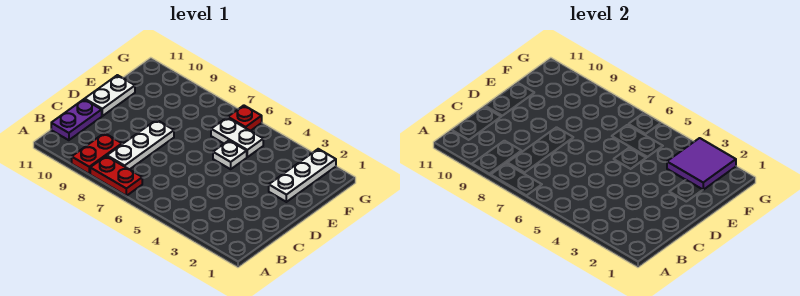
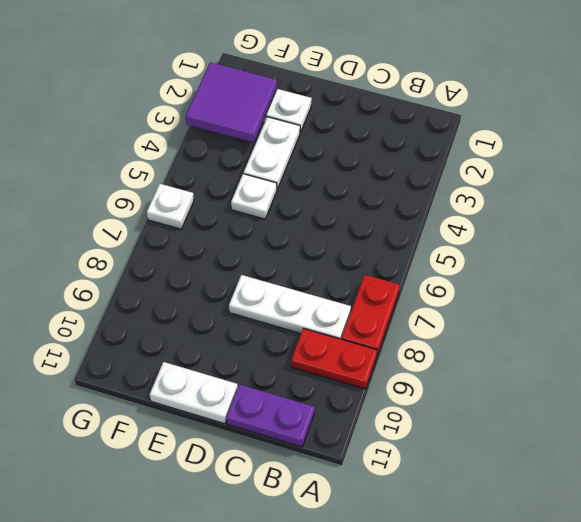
white 1x2 plate [211,117,263,157] -> white 1x2 plate moved to [244,117,300,189]
red 1x1 plate [228,105,262,131] -> white 1x1 plate [147,184,194,229]

